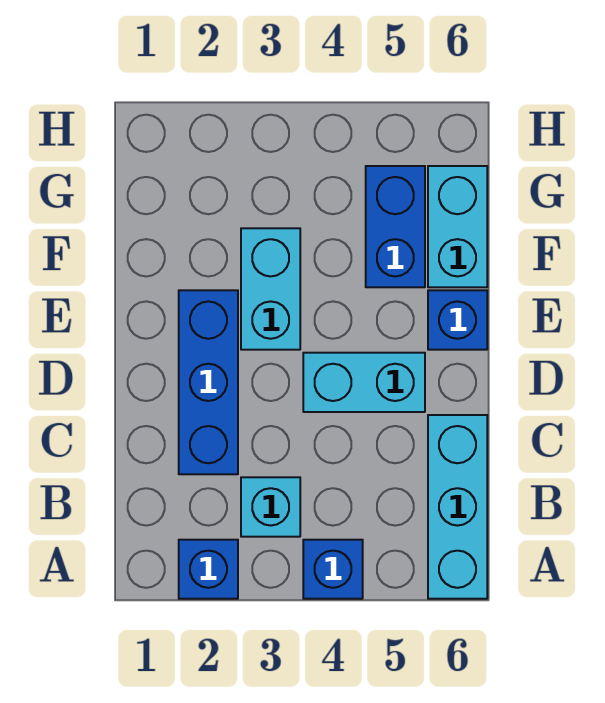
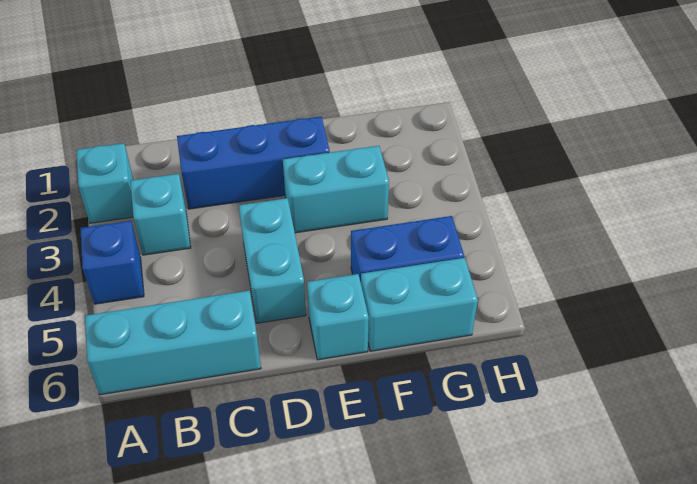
blue 1x1 brick [179,540,238,599] -> cyan 1x1 brick [76,143,133,223]
blue 1x1 brick [428,290,487,350] -> cyan 1x1 brick [307,274,369,360]

